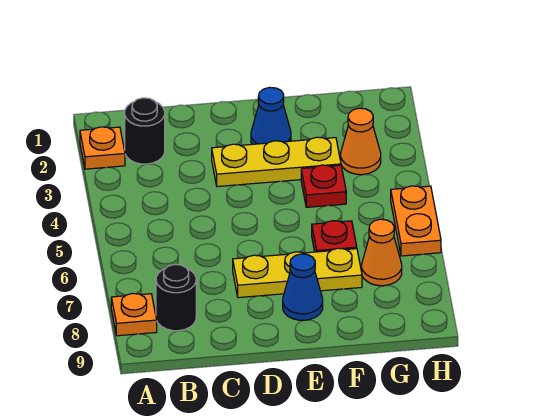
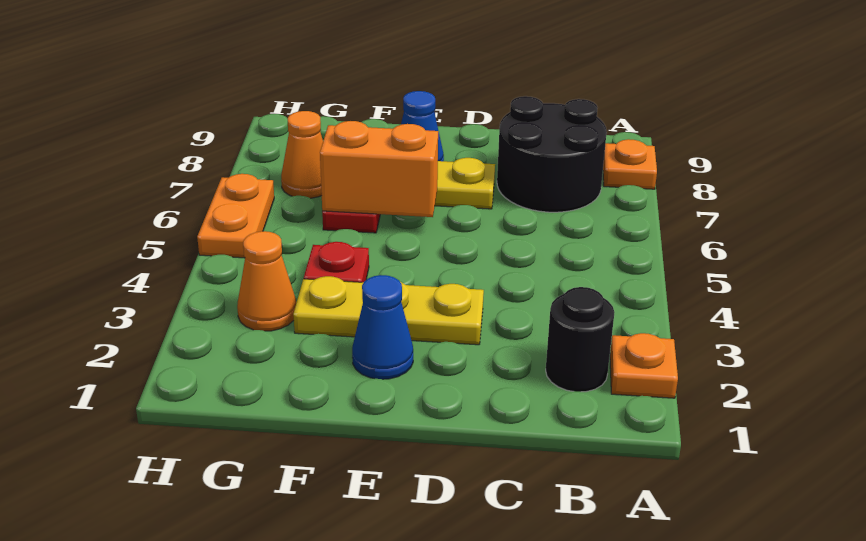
black 1x1 round brick [156,264,196,331] -> black 2x2 round brick [497,96,607,212]
none -> orange 1x2 brick [320,121,438,217]

